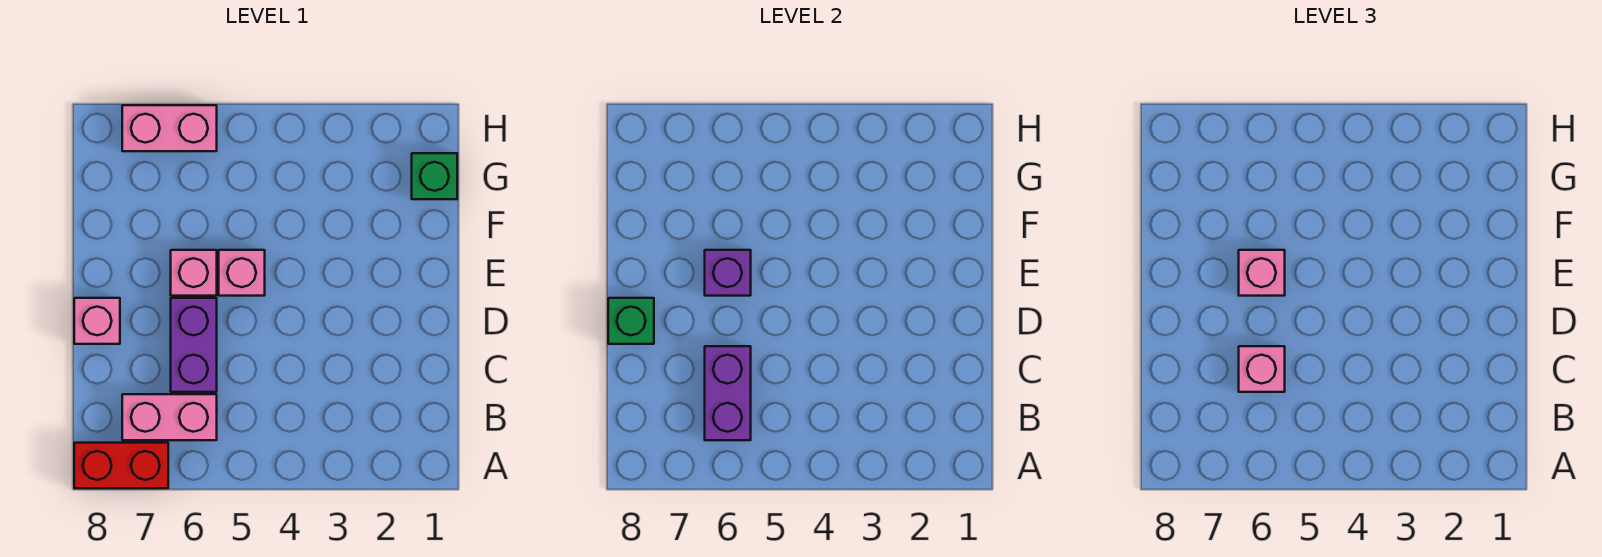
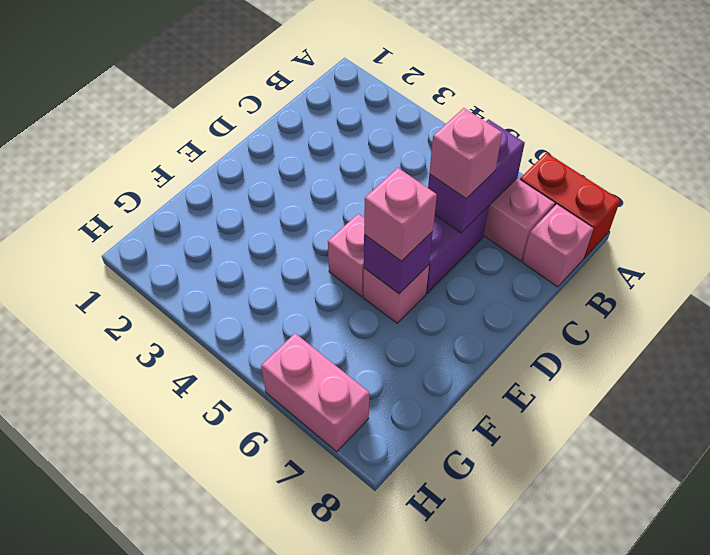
pink 1x1 brick [74,298,120,344] -> pink 1x1 brick moved to [522,204,594,287]
green 1x1 brick [608,298,654,344] -> none
green 1x1 brick [412,153,457,199] -> none

